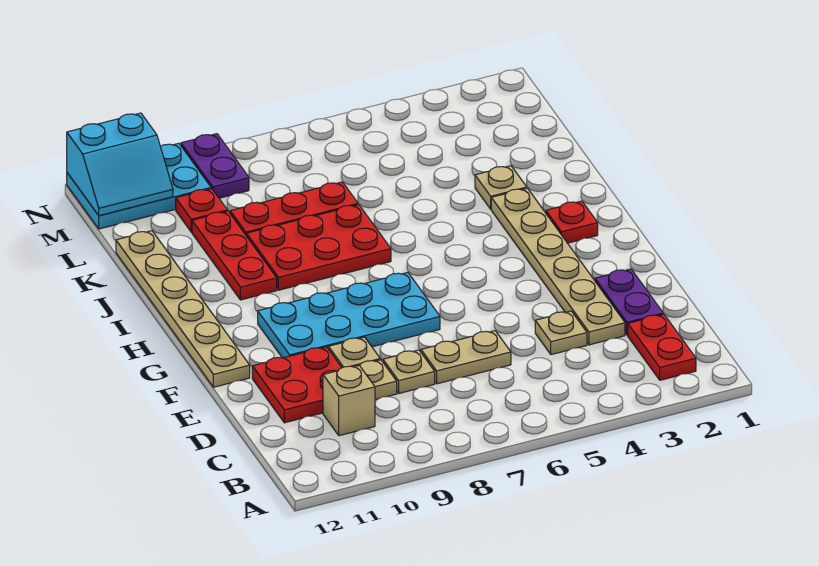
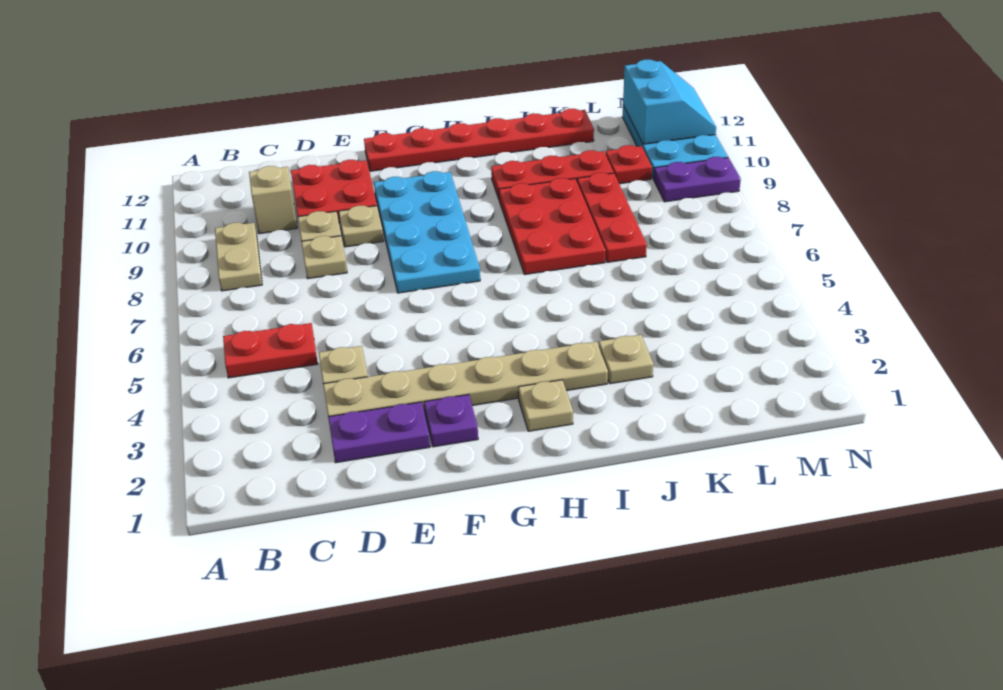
red 1x2 plate [628,314,696,380] -> red 1x2 plate moved to [223,323,318,378]
tan 1x2 plate [421,331,511,384] -> tan 1x2 plate moved to [215,223,262,291]
none -> purple 1x1 plate [424,395,478,447]
tan 1x6 plate [116,231,250,387] -> red 1x6 plate [364,109,594,171]
red 1x1 plate [546,201,598,243] -> tan 1x1 plate [518,380,573,431]
cyan 2x2 slope [67,113,173,216] -> cyan 2x2 slope turned to [623,60,716,144]

